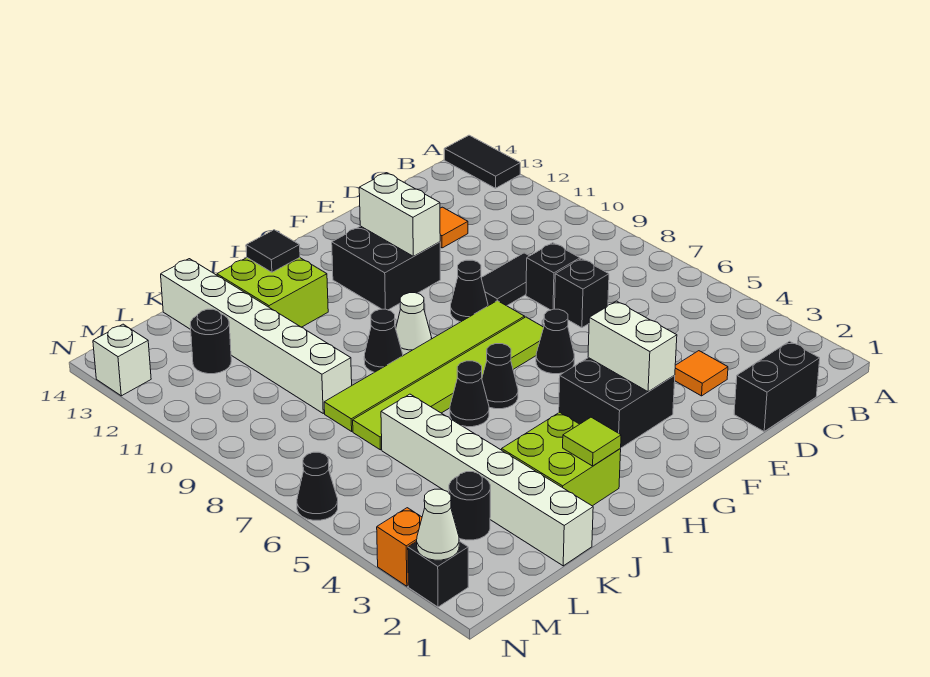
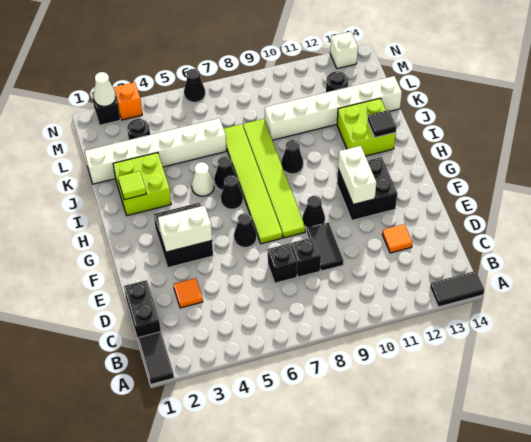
none -> black 1x2 tile [138,332,174,384]
white 1x2 brick [359,173,440,256] -> white 1x2 brick turned to [338,146,376,204]
white 1x1 cone [396,293,432,355] -> white 1x1 cone moved to [192,162,214,196]

